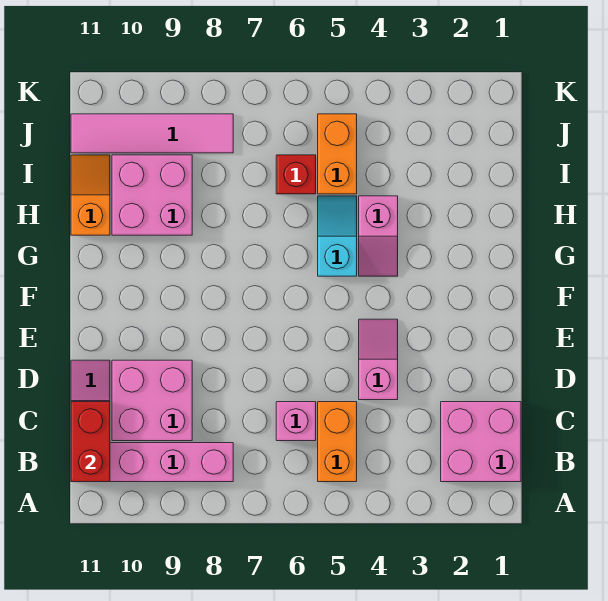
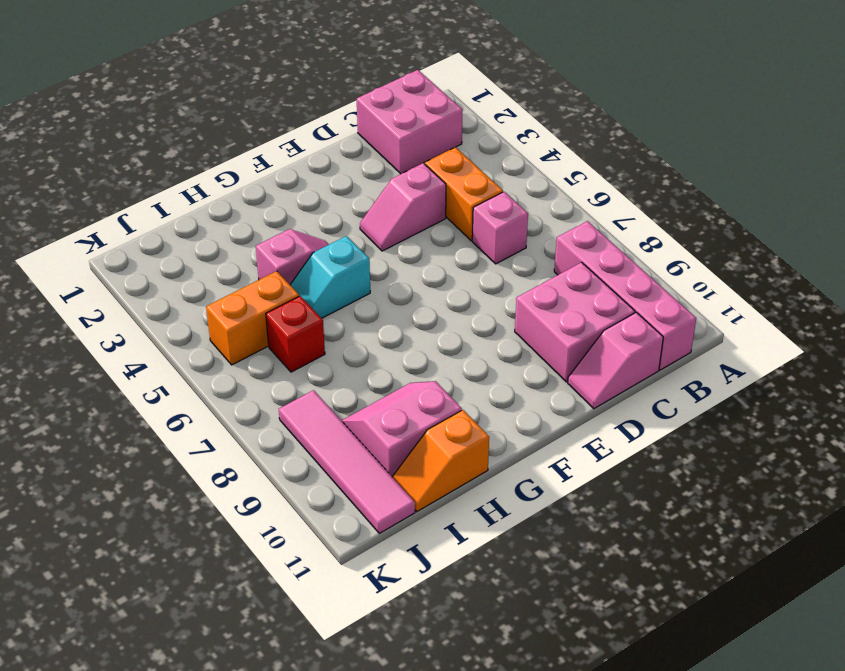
orange 1x2 brick [318,402,357,482] -> orange 1x2 brick turned to [425,147,503,241]
red 1x2 brick [71,402,110,482] -> none
pink 2x2 brick [112,155,192,235] -> pink 2x2 slope [342,381,462,476]

